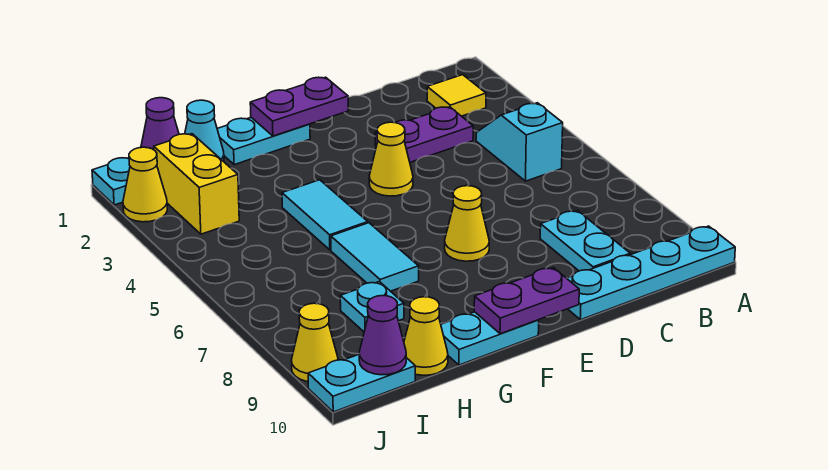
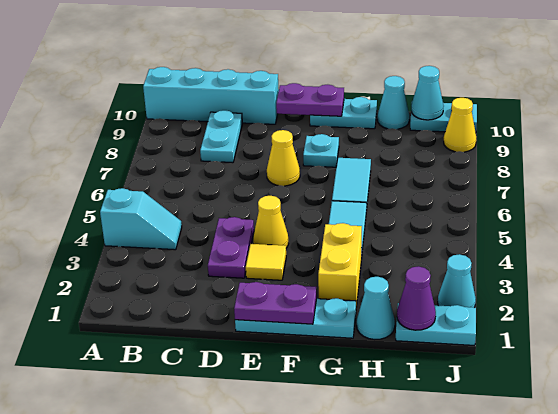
cyan 1x4 plate [567,226,735,320] -> cyan 1x4 brick [143,67,279,124]
yellow 1x1 tile [427,75,486,116] -> yellow 1x1 tile moved to [246,244,286,280]
cyan 1x2 slope [476,103,563,181] -> cyan 1x2 slope turned to [100,188,182,250]
purple 1x2 plate [375,107,473,162] -> purple 1x2 plate turned to [208,217,254,278]
cyan 1x2 plate [217,118,310,165] -> cyan 1x3 plate [235,298,356,338]
cyan 1x1 plate [340,282,404,332] -> cyan 1x1 plate moved to [303,134,339,167]
yellow 1x1 cone [404,297,448,375] -> cyan 1x1 cone [378,76,409,129]
yellow 1x2 brick [154,134,239,234] -> yellow 1x2 brick moved to [318,223,362,307]
purple 1x1 cone [359,296,406,375] -> cyan 1x1 cone [411,66,443,120]
yellow 1x1 cone [123,147,167,222] -> cyan 1x1 cone [438,254,476,308]

